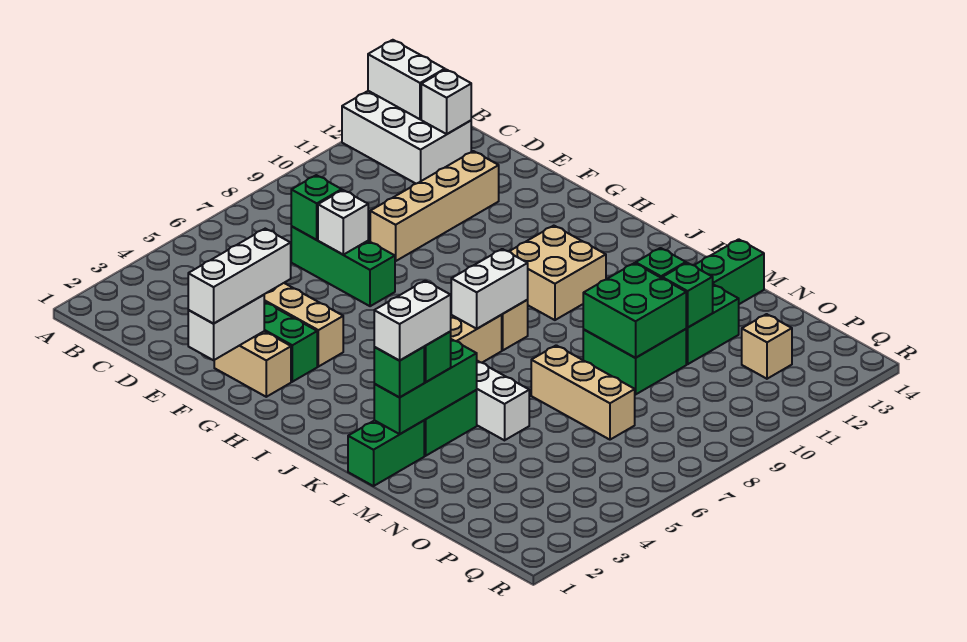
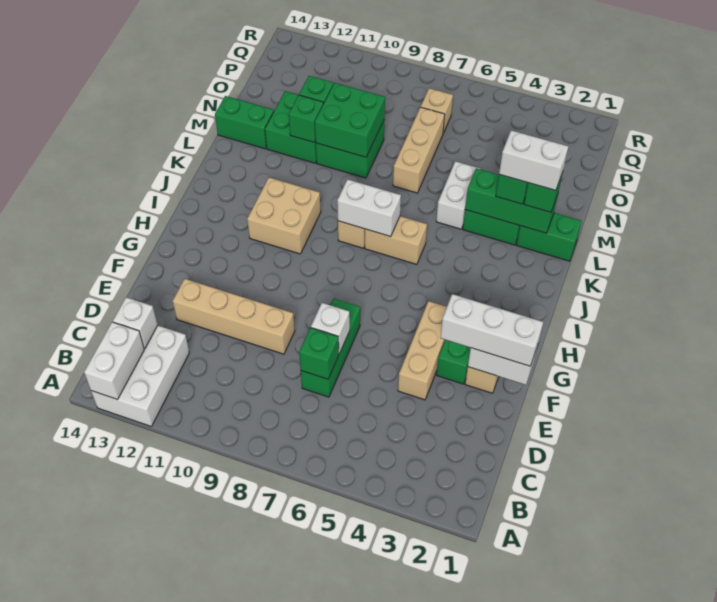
tan 1x1 brick [742,314,792,379] -> tan 1x1 brick moved to [421,88,453,133]

